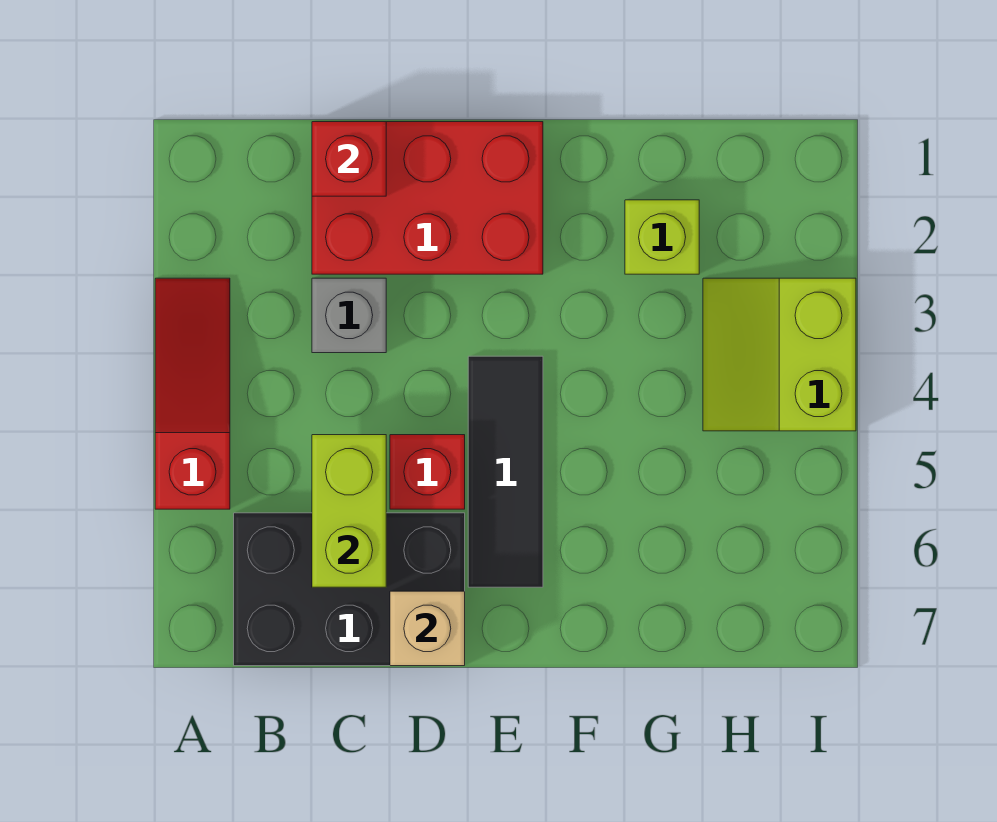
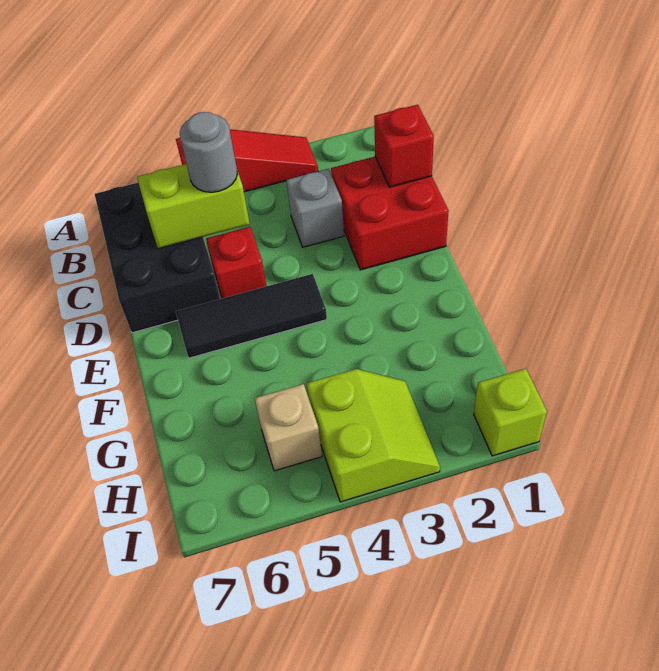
red 2x3 brick [312,122,543,274] -> red 2x2 brick [331,157,449,270]
none -> grey 1x1 round brick [180,112,237,192]
tan 1x1 brick [390,591,465,666] -> tan 1x1 brick moved to [254,384,322,471]
lime 1x1 brick [625,200,699,274] -> lime 1x1 brick moved to [474,369,547,456]
lime 2x2 slope [703,278,856,431] -> lime 2x2 slope turned to [306,369,440,502]

